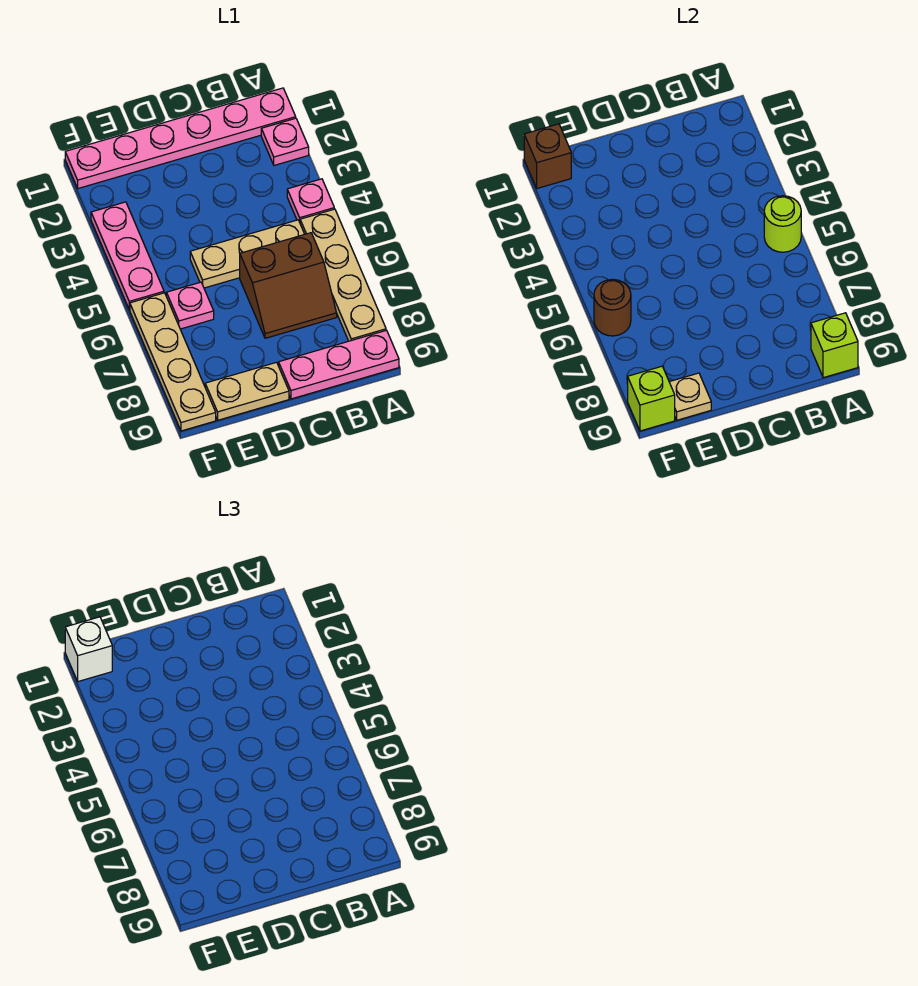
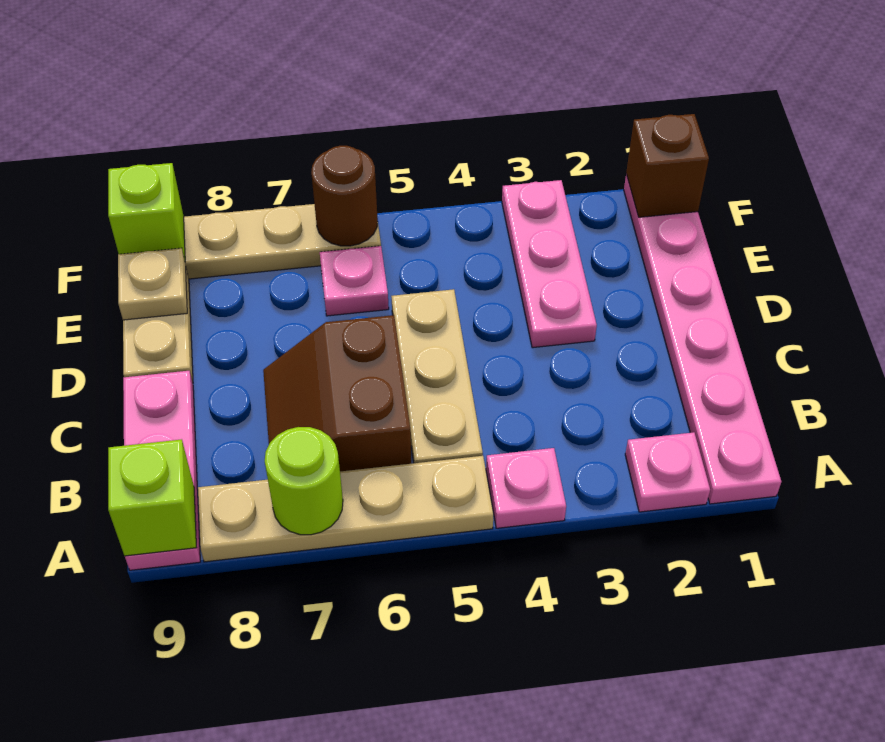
lime 1x1 round brick [764,196,801,252] -> lime 1x1 round brick moved to [265,427,343,535]
white 1x1 brick [65,617,112,681] -> none
pink 1x3 plate [91,202,164,310] -> pink 1x3 plate turned to [502,180,597,348]

